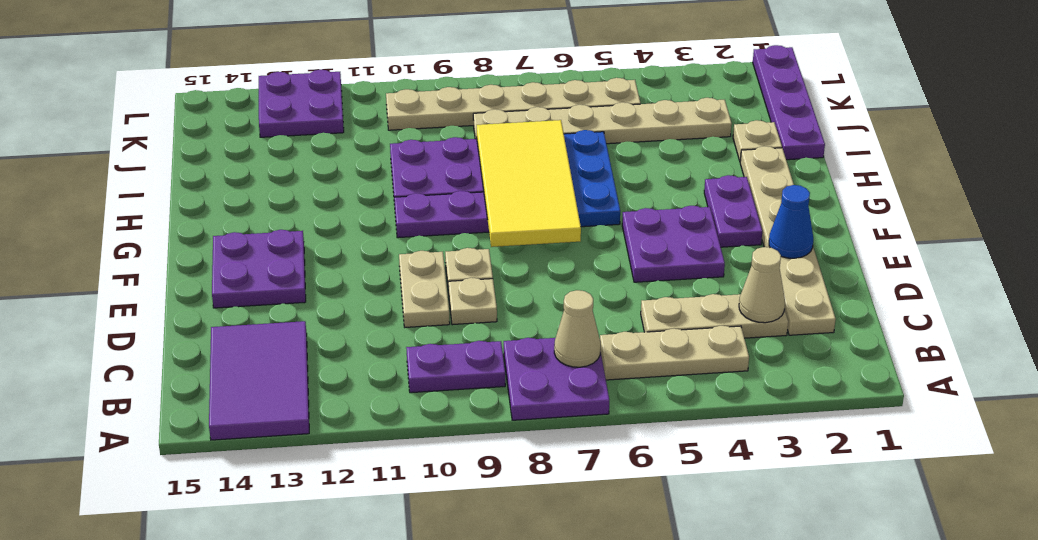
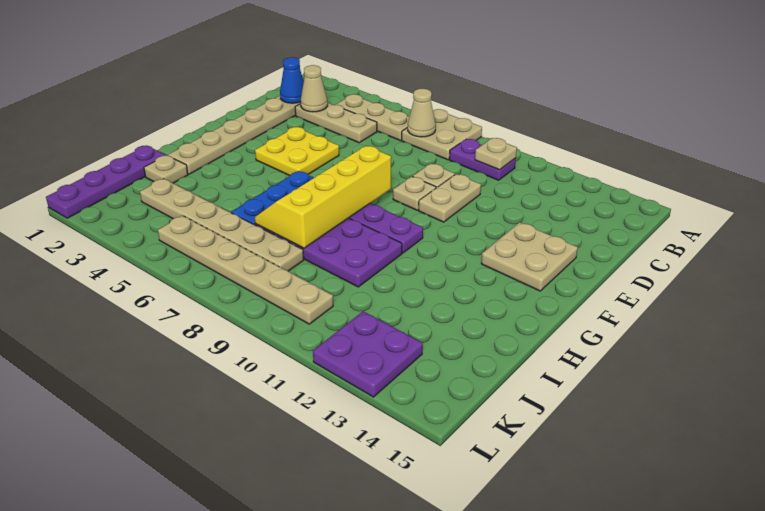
purple 2x2 plate [504,338,609,420] -> tan 2x2 plate [402,109,482,160]
purple 2x3 tile [209,321,309,440] -> none
none -> tan 1x1 plate [475,138,517,170]
blue 1x1 cone [769,185,813,258] -> blue 1x1 cone moved to [280,57,304,103]
purple 2x2 plate [622,206,725,282] -> yellow 2x2 plate [255,127,339,175]
purple 2x2 plate [212,230,306,308] -> tan 2x2 plate [481,222,578,291]
purple 1x2 plate [704,175,762,247] -> none
yellow 2x4 tile [477,120,581,247] -> yellow 2x4 slope [255,146,391,248]

